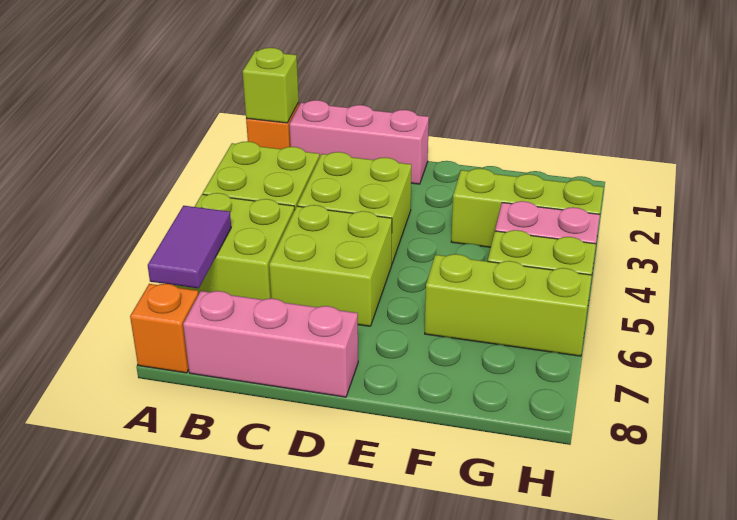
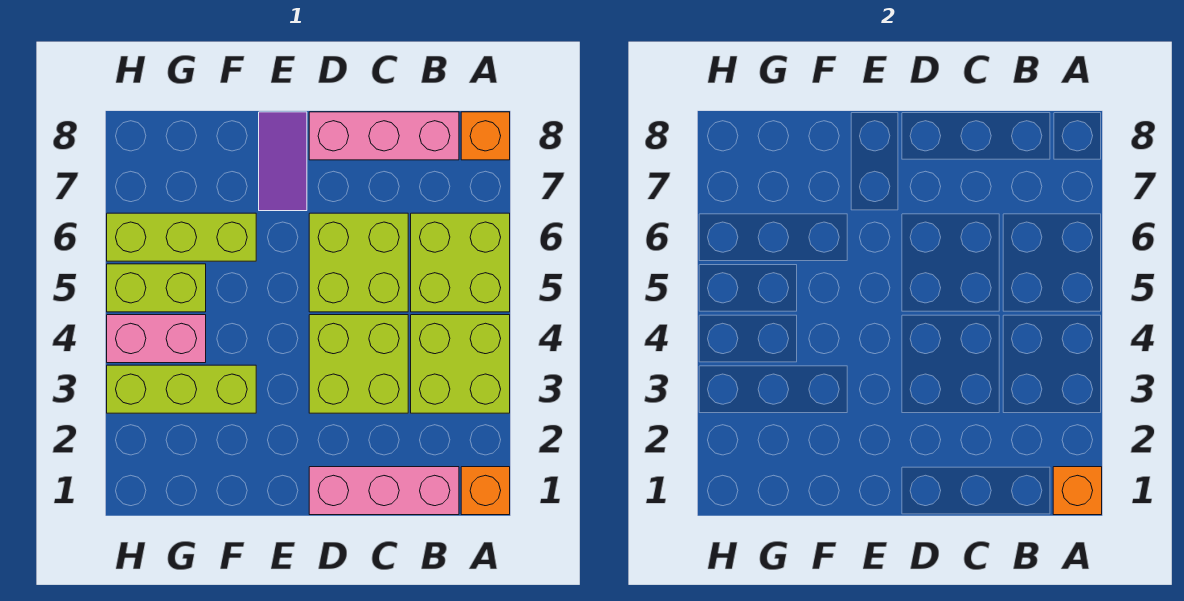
lime 1x1 brick [243,48,299,123] -> orange 1x1 brick [1053,467,1102,515]
purple 1x2 tile [148,206,231,288] -> purple 1x2 tile moved to [259,112,307,211]

